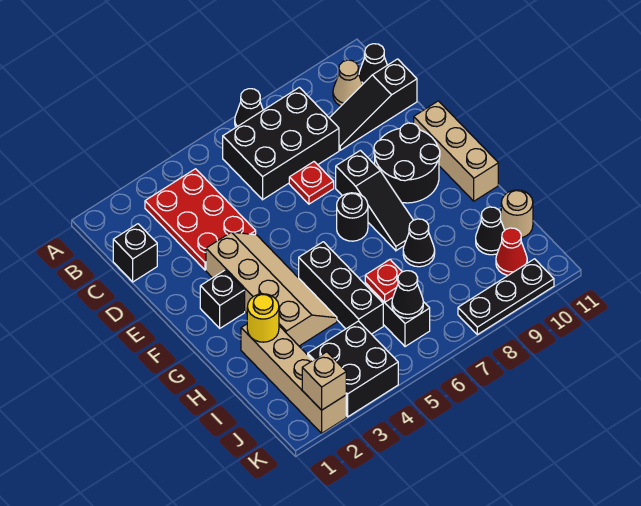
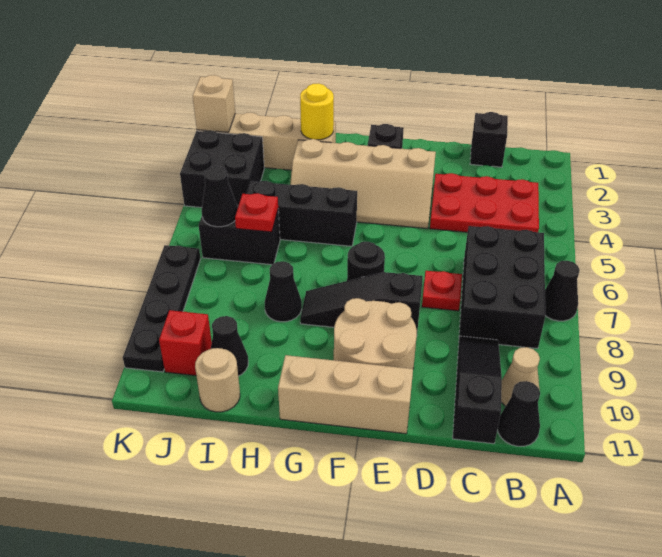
black 2x2 round brick [374,123,440,203] -> tan 2x2 round brick [334,298,417,369]
red 1x1 cone [496,228,527,275] -> red 1x1 brick [159,310,212,376]
black 1x3 plate [458,259,554,335] -> black 1x4 plate [123,245,201,372]

